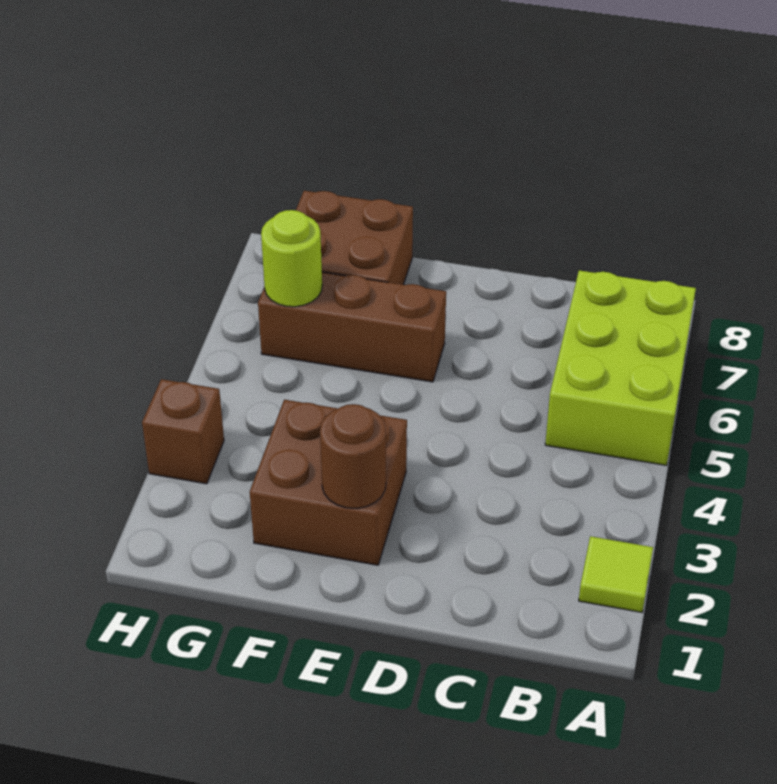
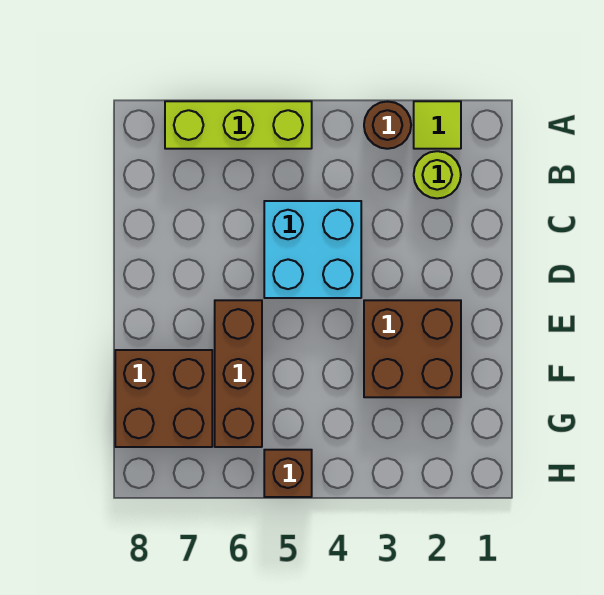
lime 2x3 brick [545,270,696,465] -> lime 1x3 brick [165,101,312,149]
none -> cyan 2x2 brick [264,201,361,298]
brown 1x1 round brick [320,404,386,508] -> brown 1x1 round brick moved to [364,102,411,149]
lime 1x1 round brick [261,210,322,307] -> lime 1x1 round brick moved to [414,151,461,198]
brown 1x1 brick [142,379,224,484] -> brown 1x1 brick moved to [264,450,312,497]

